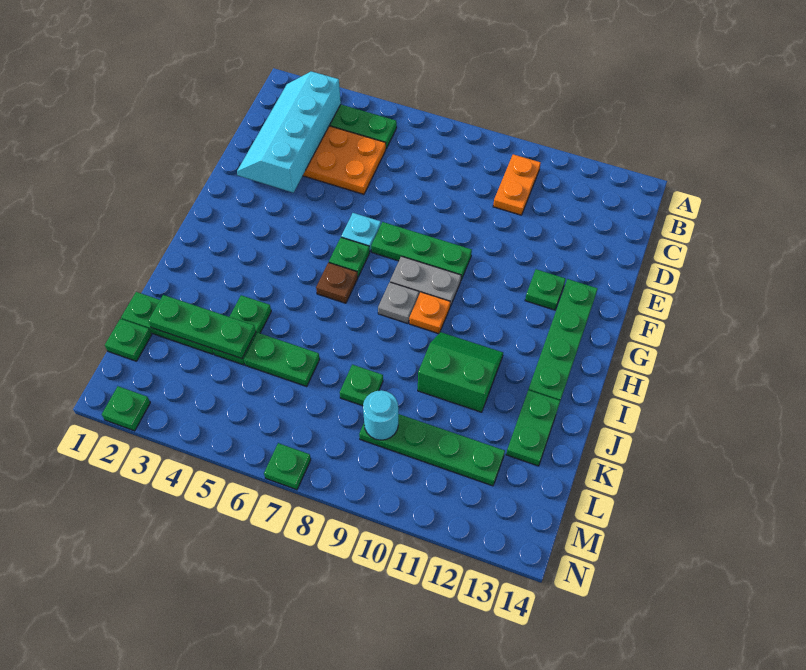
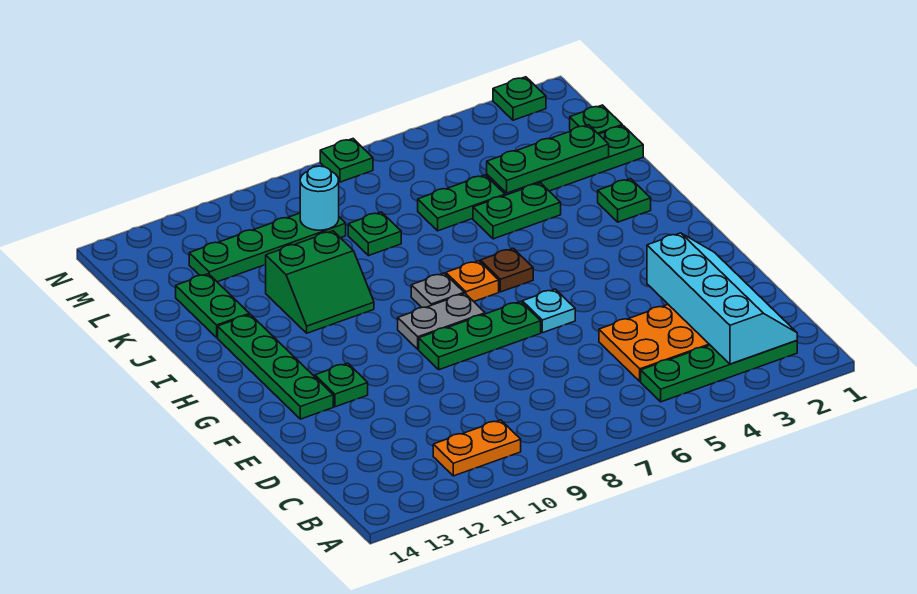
orange 1x2 plate [493,154,541,215] -> orange 1x2 plate turned to [433,420,521,476]
green 1x1 plate [329,237,370,277] -> green 1x1 plate moved to [598,179,651,222]
orange 1x1 plate [409,292,450,334] -> orange 1x1 plate moved to [446,261,499,301]
green 1x2 plate [213,295,271,365] -> green 1x2 plate turned to [473,183,561,239]

